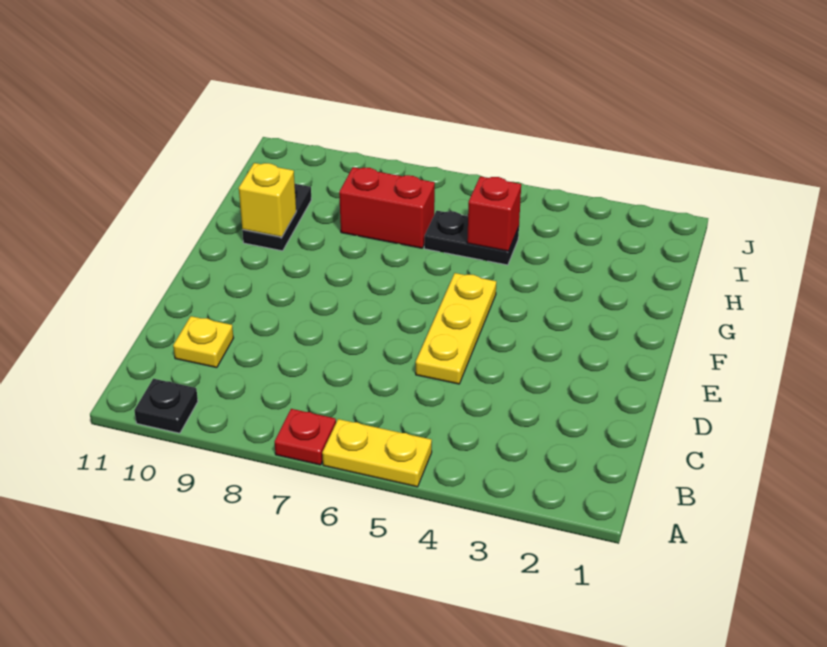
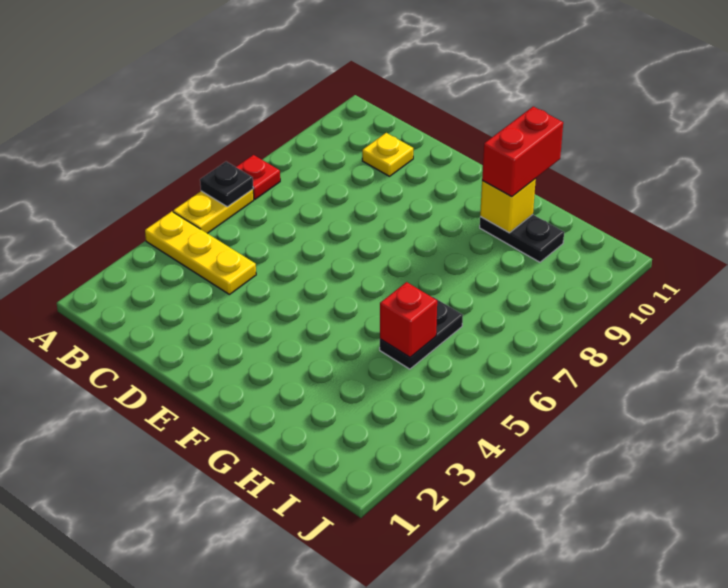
black 1x1 plate [134,379,198,433] -> black 1x1 plate moved to [200,162,253,207]
yellow 1x3 plate [416,273,496,384] -> yellow 1x3 plate moved to [145,211,256,294]
red 1x2 brick [339,167,435,248] -> red 1x2 brick moved to [482,106,563,197]

